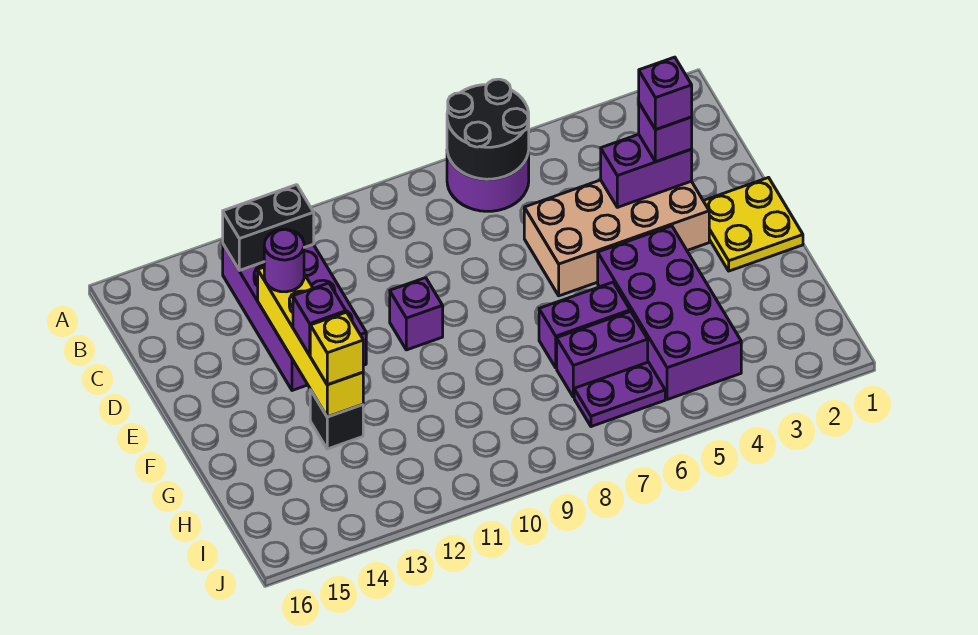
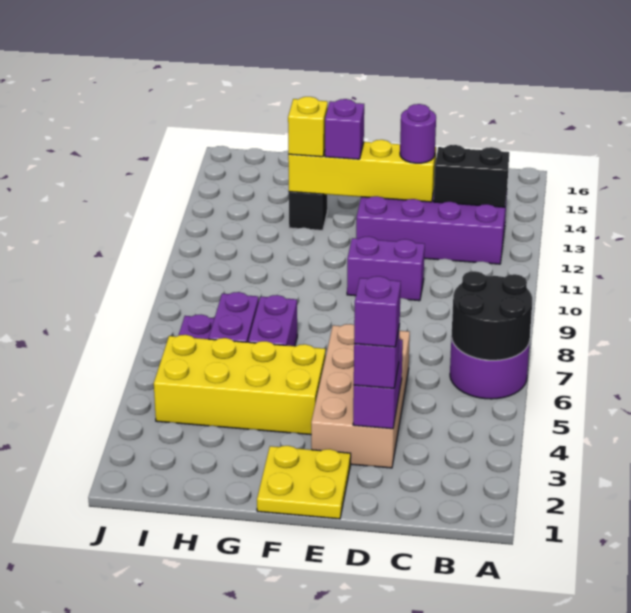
black 1x2 brick [223,185,314,270] -> black 1x2 brick turned to [434,145,509,207]
purple 1x1 brick [390,278,443,350] -> purple 1x2 brick [347,237,425,301]
purple 2x4 brick [598,226,741,400] -> yellow 2x4 brick [154,335,326,435]

